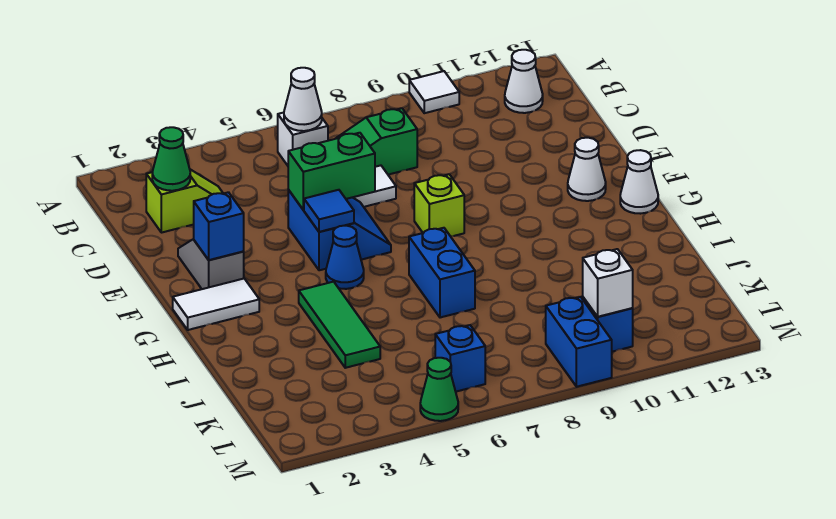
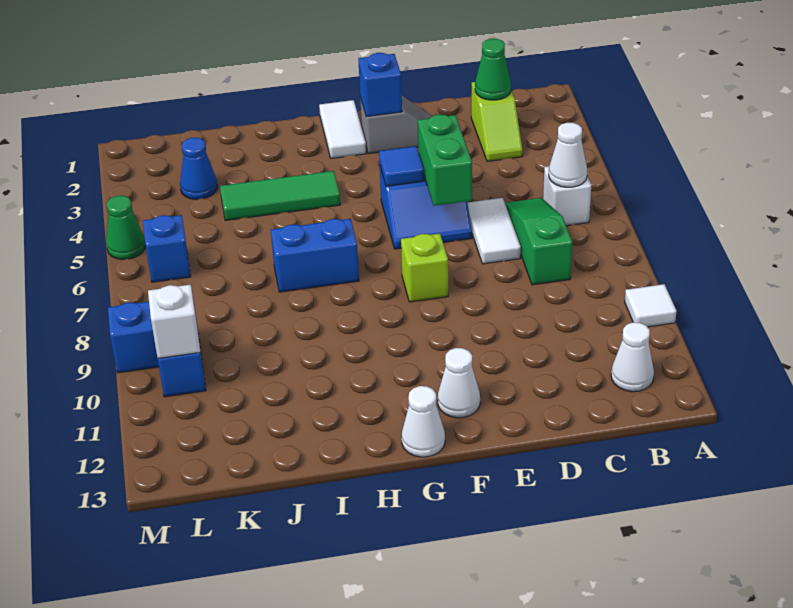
blue 1x1 cone [326,225,364,289] -> blue 1x1 cone moved to [180,138,217,199]

